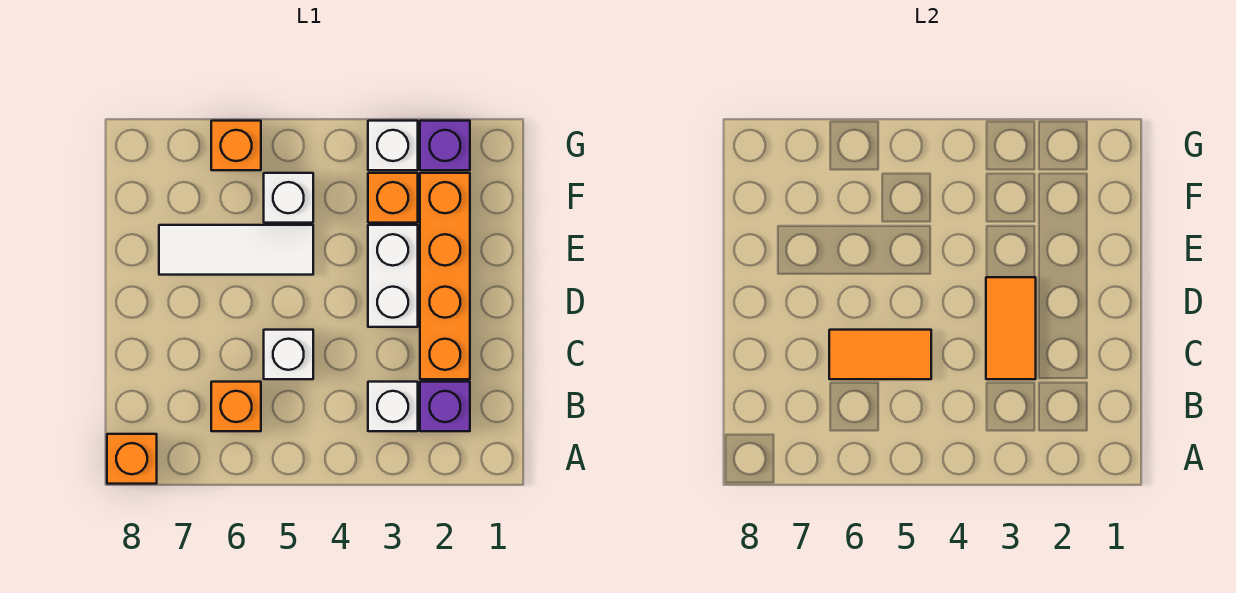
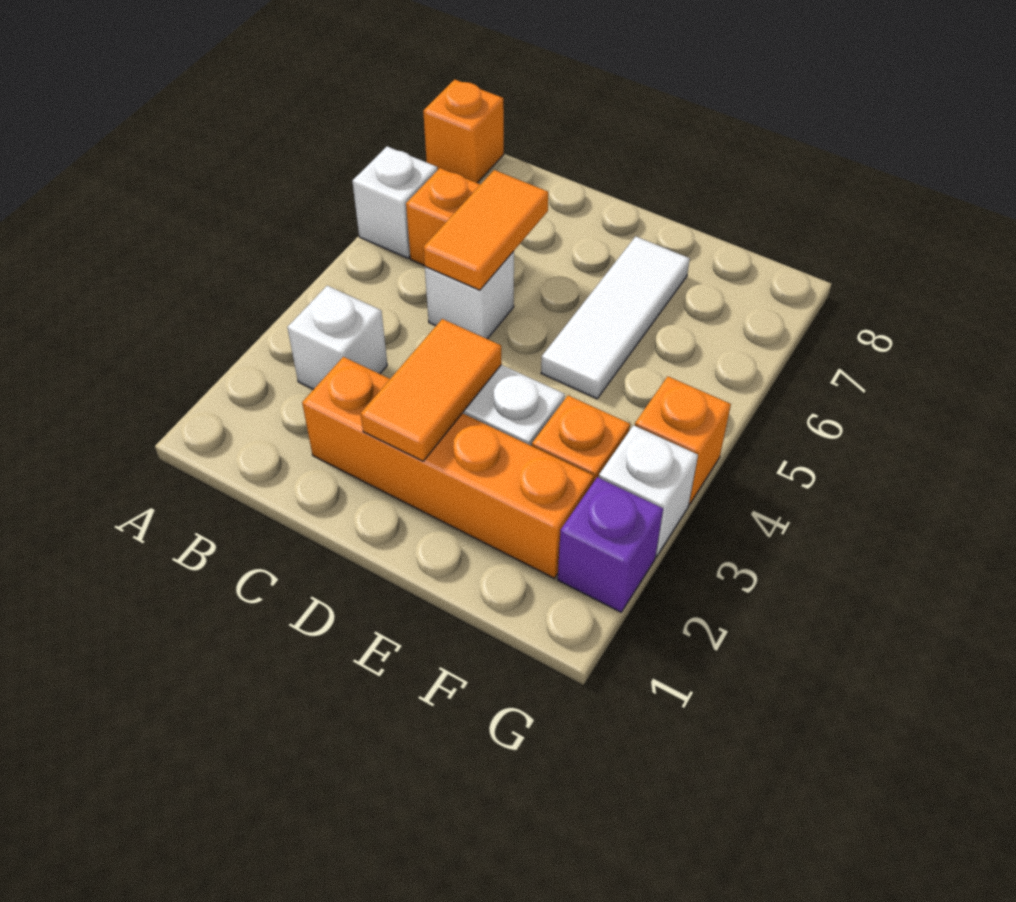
purple 1x1 brick [420,382,470,431] -> none
orange 1x2 tile [986,277,1036,379] -> orange 1x2 tile turned to [361,319,502,461]
white 1x1 brick [264,173,313,223] -> white 1x1 brick moved to [352,147,437,258]
orange 1x1 brick [211,121,261,170] -> orange 1x1 brick moved to [635,376,731,504]

